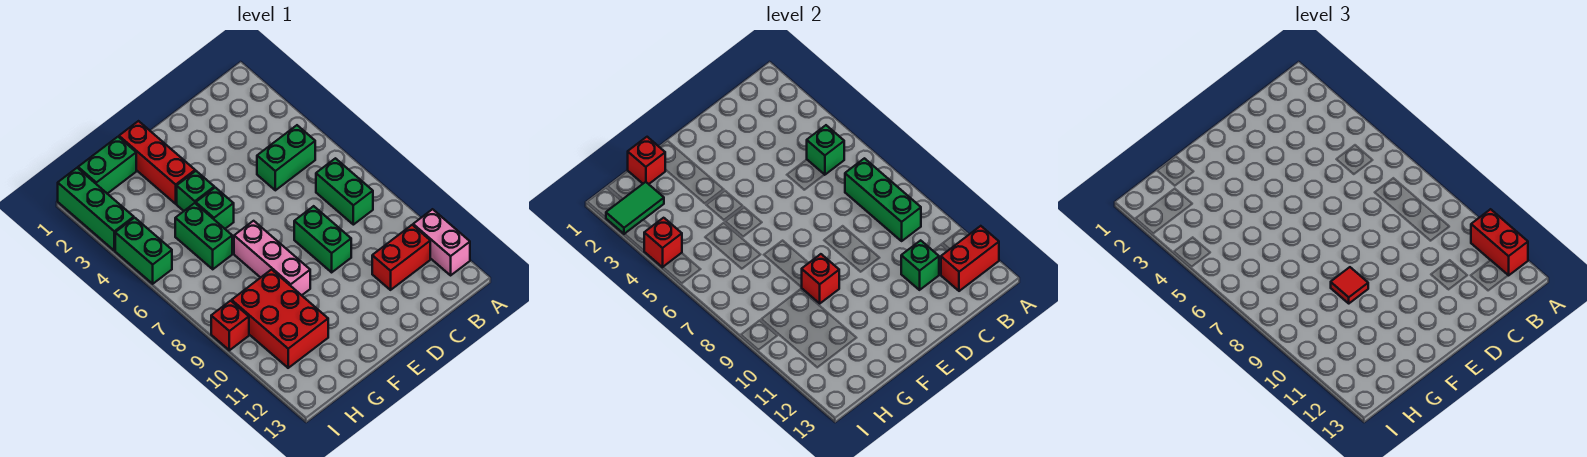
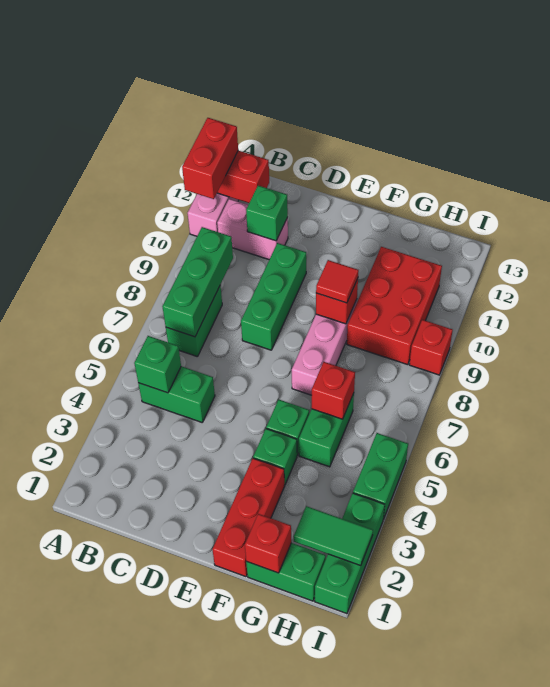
red 1x2 brick [372,225,430,290] -> pink 1x2 brick [217,199,288,259]
green 1x2 brick [294,206,351,272] -> green 1x3 brick [241,243,306,350]
red 1x1 brick [644,218,682,267] -> red 1x1 brick moved to [312,362,355,419]

